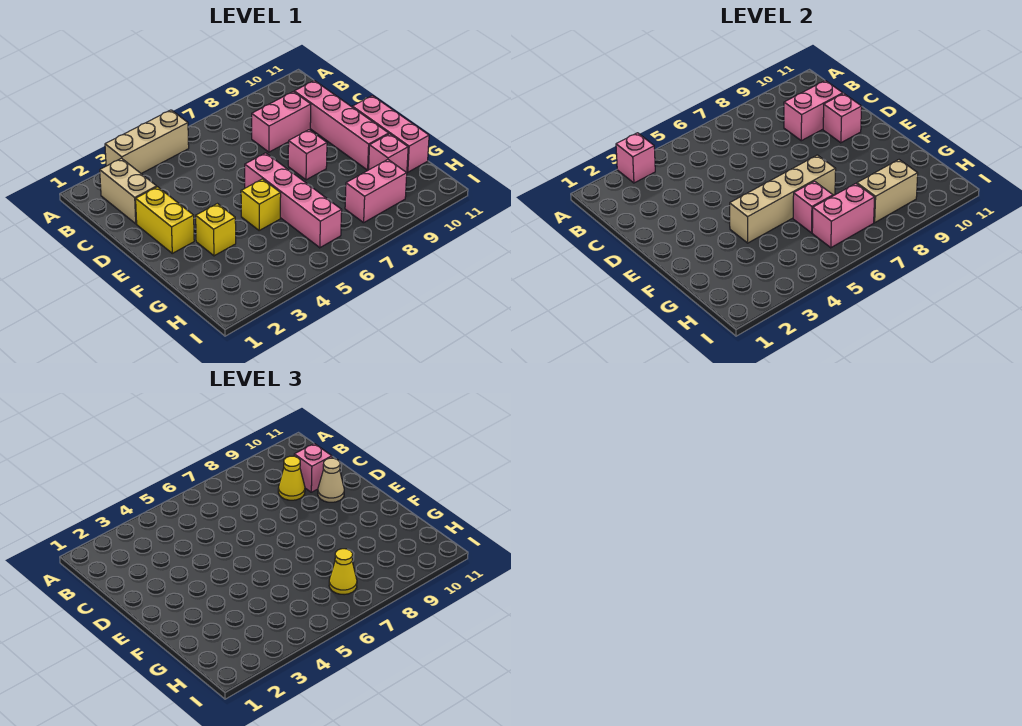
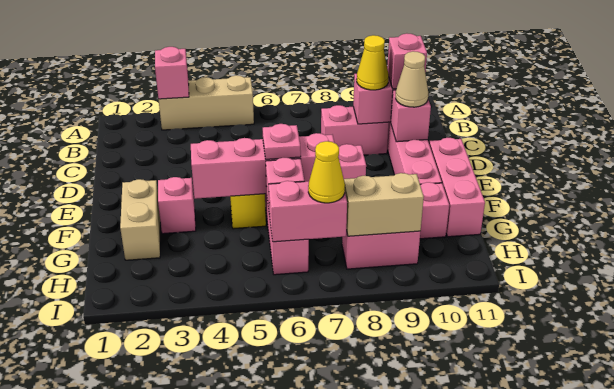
tan 1x2 brick [100,158,157,224] -> tan 1x2 brick moved to [120,179,160,260]
yellow 1x2 brick [136,187,194,253] -> none
yellow 1x1 brick [196,204,236,256] -> pink 1x1 brick [158,177,196,234]
tan 1x4 brick [730,155,836,243] -> pink 1x4 brick [191,133,334,199]
none -> pink 1x1 plate [263,124,301,159]

